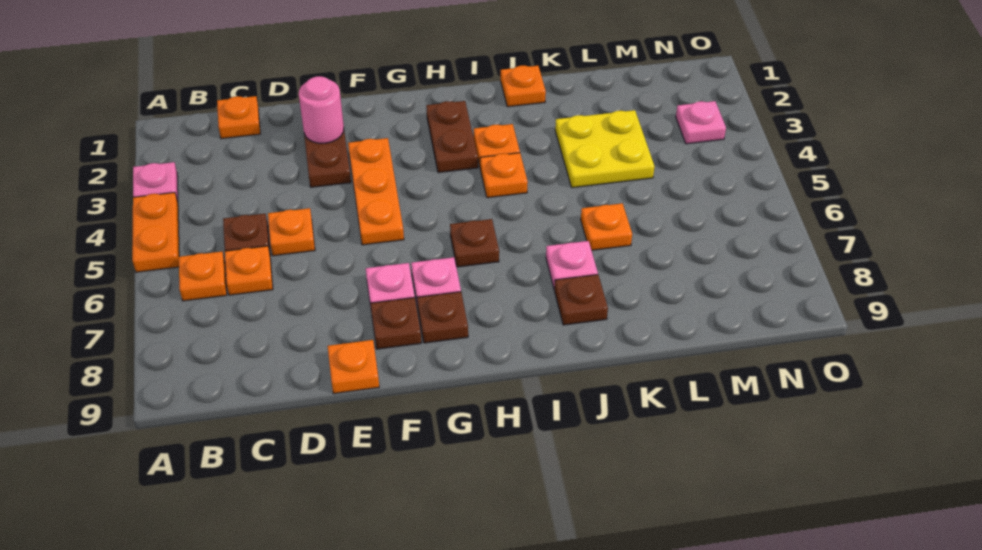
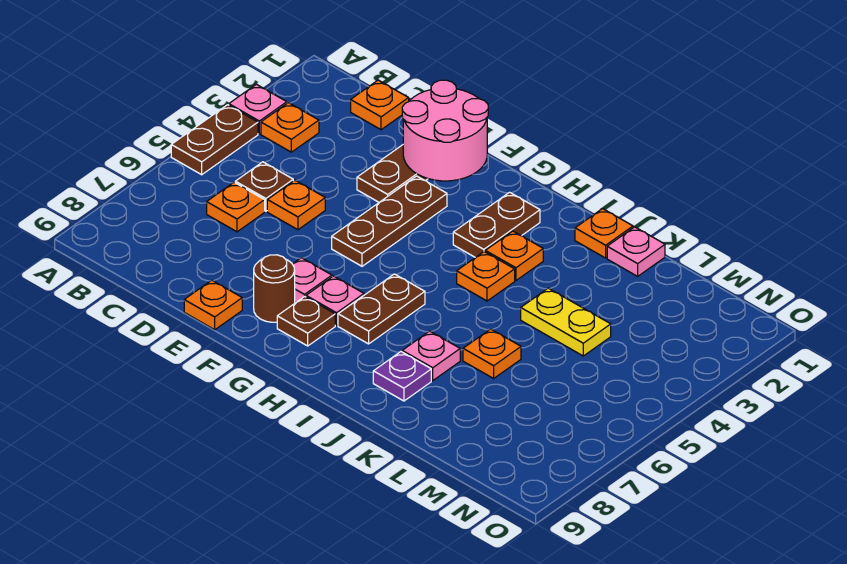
orange 1x2 plate [132,193,179,272] -> brown 1x2 plate [171,105,258,175]
orange 1x1 plate [179,252,227,301] -> orange 1x1 plate moved to [261,103,319,152]
pink 1x1 round brick [299,76,344,143] -> pink 2x2 round brick [402,80,488,181]
orange 1x3 plate [348,138,404,245] -> brown 1x3 plate [332,176,447,266]
brown 1x1 plate [370,298,421,349] -> brown 1x1 round brick [254,255,295,322]
brown 1x1 plate [450,219,499,267] -> brown 1x2 plate [338,274,425,344]
brown 1x1 plate [555,275,608,325] -> purple 1x1 plate [373,352,431,401]
yellow 2x2 plate [555,110,655,188] -> yellow 1x2 plate [521,288,611,356]
pink 1x1 plate [676,101,726,144] -> pink 1x1 plate moved to [607,227,665,276]

